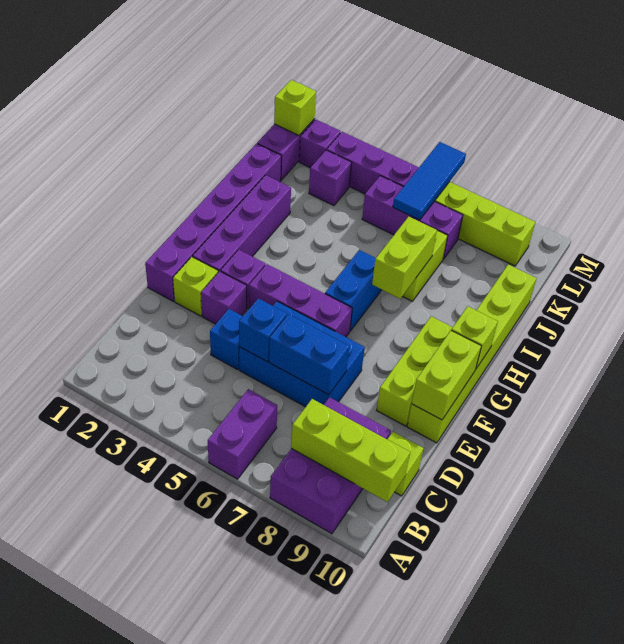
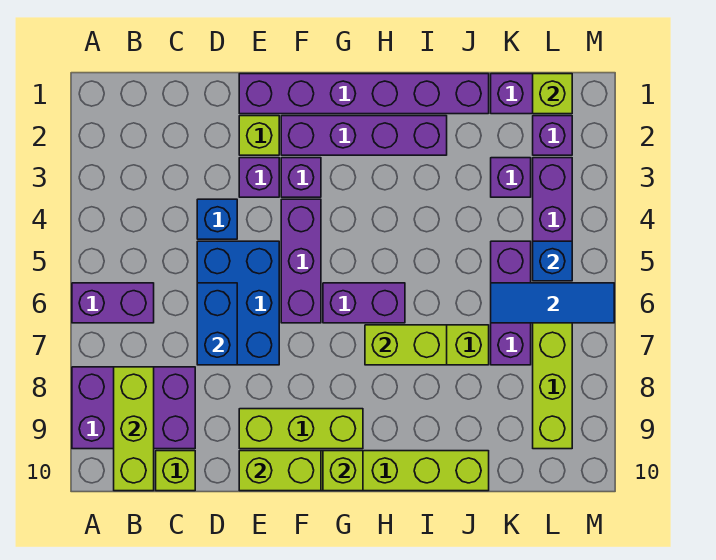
blue 1x1 brick [239,298,287,362] -> blue 1x1 brick moved to [533,241,572,281]
blue 1x2 brick [325,250,381,331] -> purple 1x2 brick [323,283,405,323]

